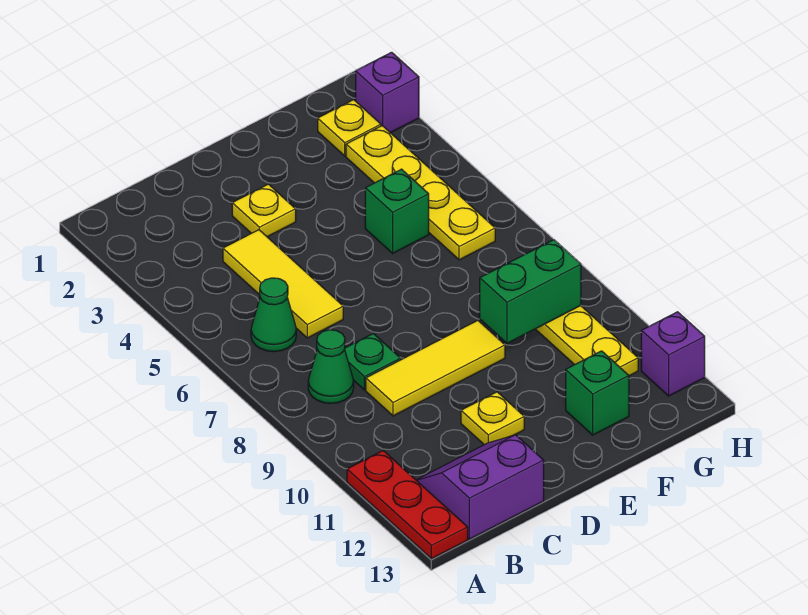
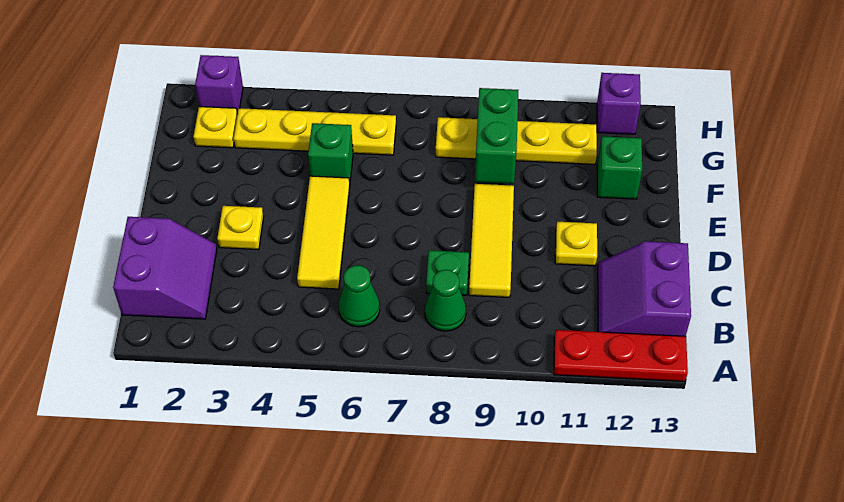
none -> purple 2x2 slope [113,217,217,319]
yellow 1x3 tile [223,230,343,338] -> yellow 1x3 tile turned to [297,176,350,289]

